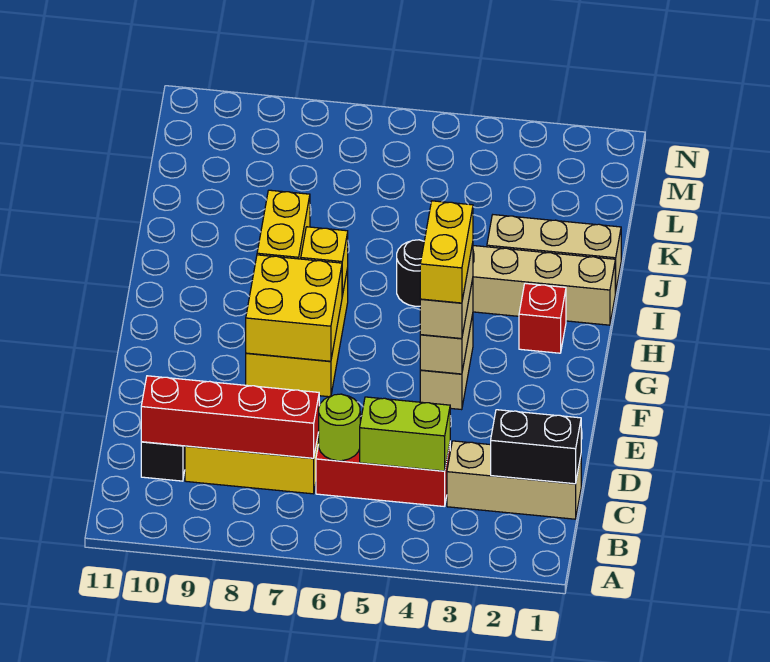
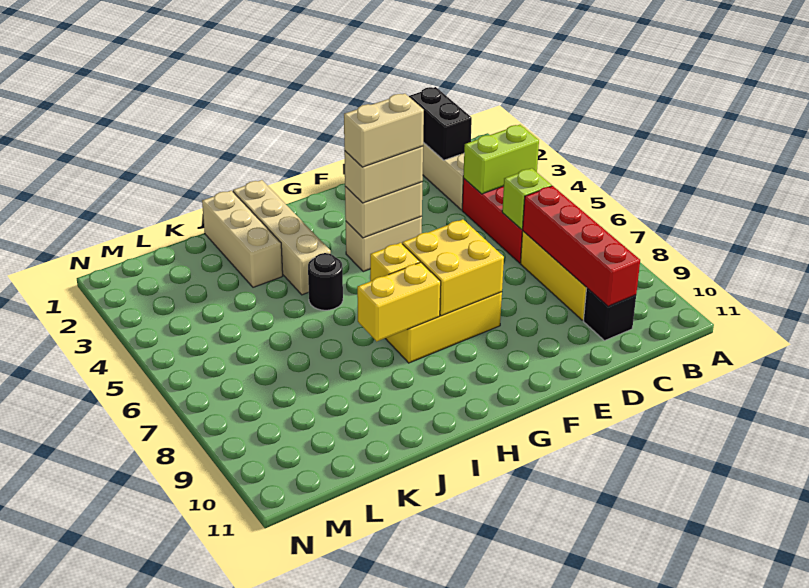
lime 1x2 brick [360,397,450,471] -> lime 1x2 brick turned to [463,125,539,194]
lime 1x1 round brick [318,394,360,461] -> lime 1x1 brick [502,168,552,230]
yellow 1x2 brick [420,201,473,303] -> tan 1x2 brick [344,94,424,167]
red 1x1 brick [519,283,566,353] -> none

